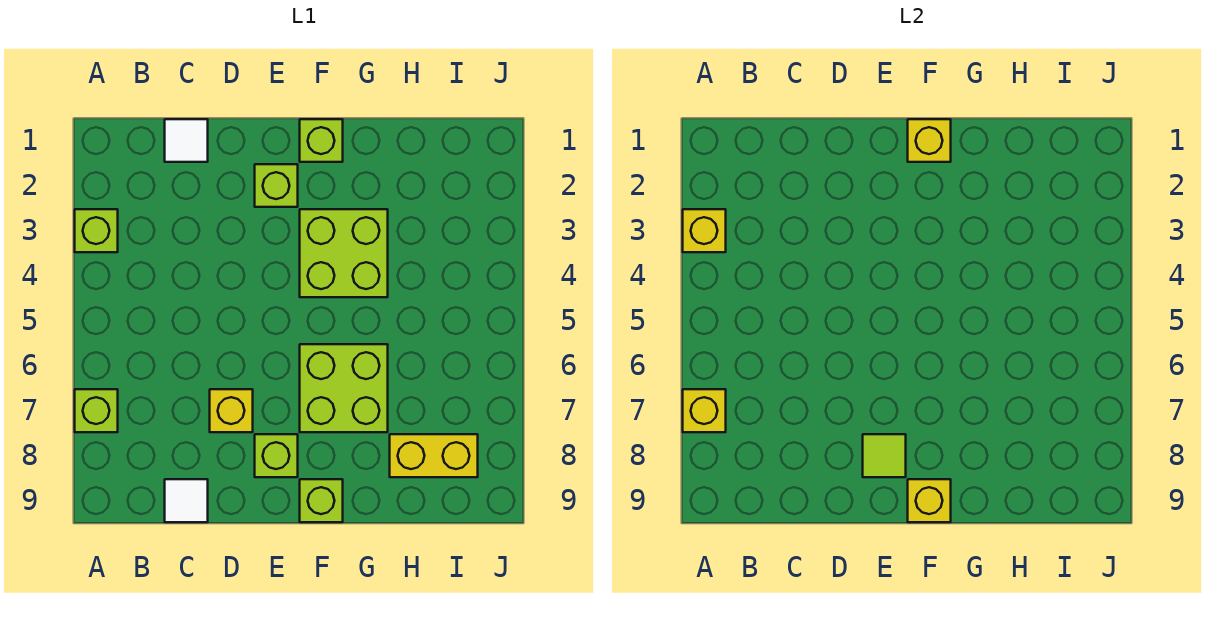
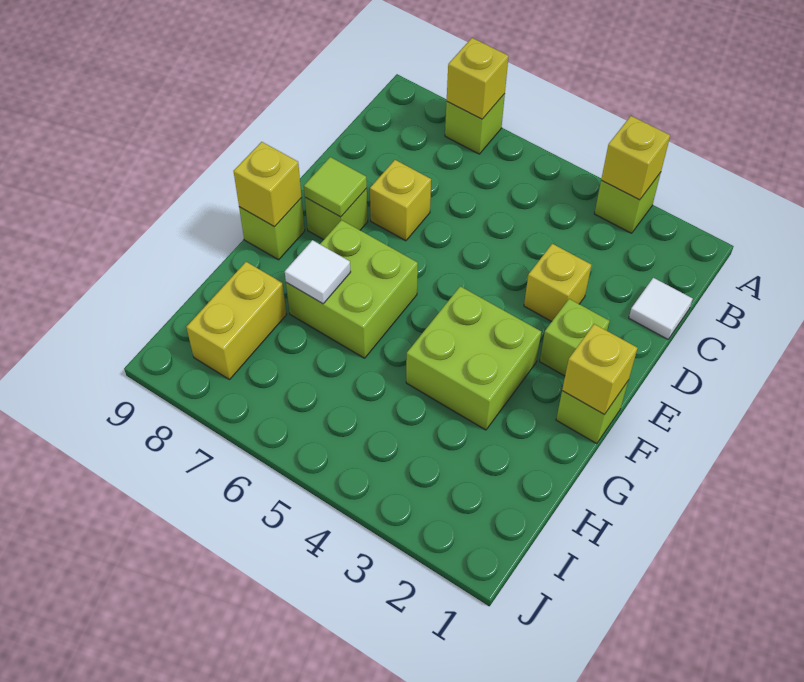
white 1x1 tile [165,479,208,522] -> white 1x1 tile moved to [285,240,351,304]
none -> yellow 1x1 brick [524,244,591,321]

